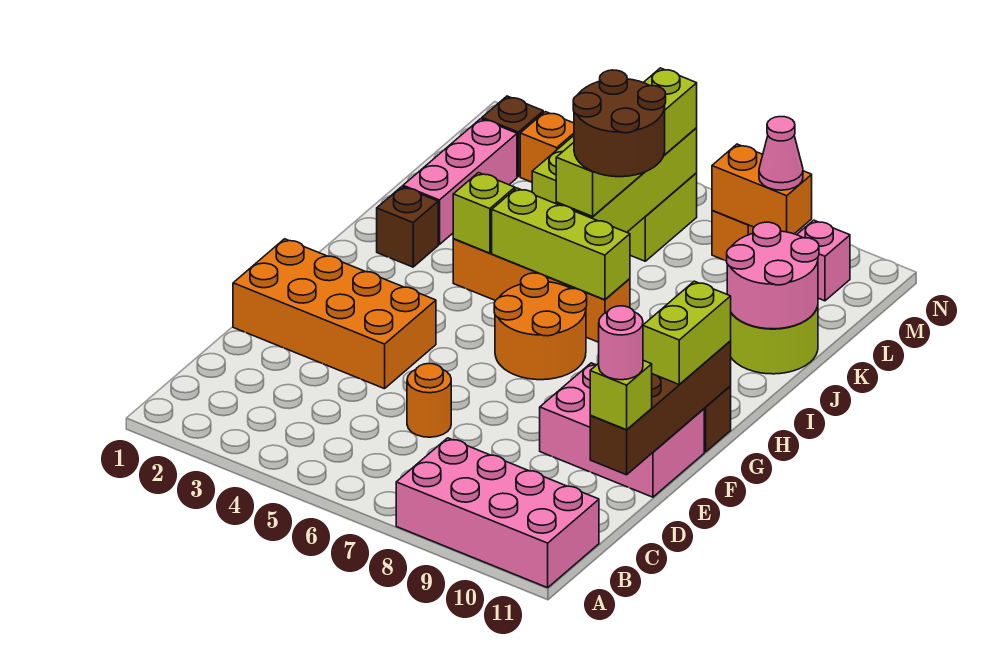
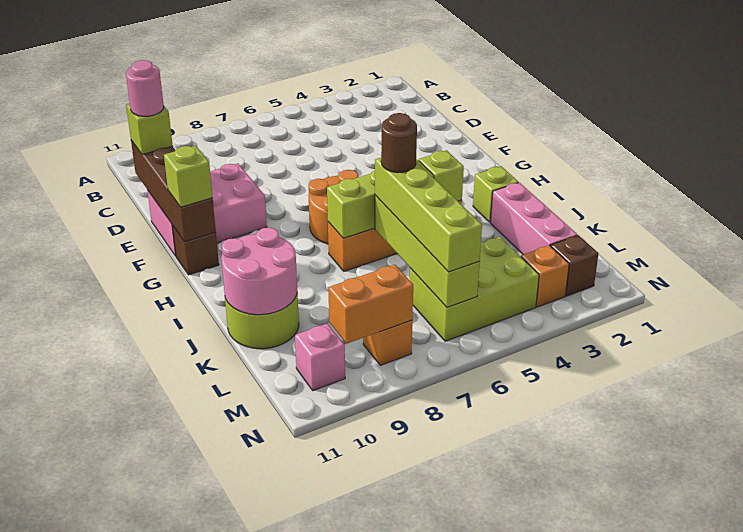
pink 2x4 brick [396,438,599,588] -> none
orange 1x1 round brick [407,364,451,437] -> none
orange 2x4 brick [233,239,436,389] -> none
lime 1x2 brick [643,281,731,385] -> lime 1x1 brick [164,146,212,207]
brown 1x1 brick [377,187,438,267] -> lime 1x1 brick [473,166,519,222]
brown 2x2 round brick [573,70,666,177] -> brown 1x1 round brick [381,113,417,173]
pink 1x1 cone [759,117,803,190] -> none

